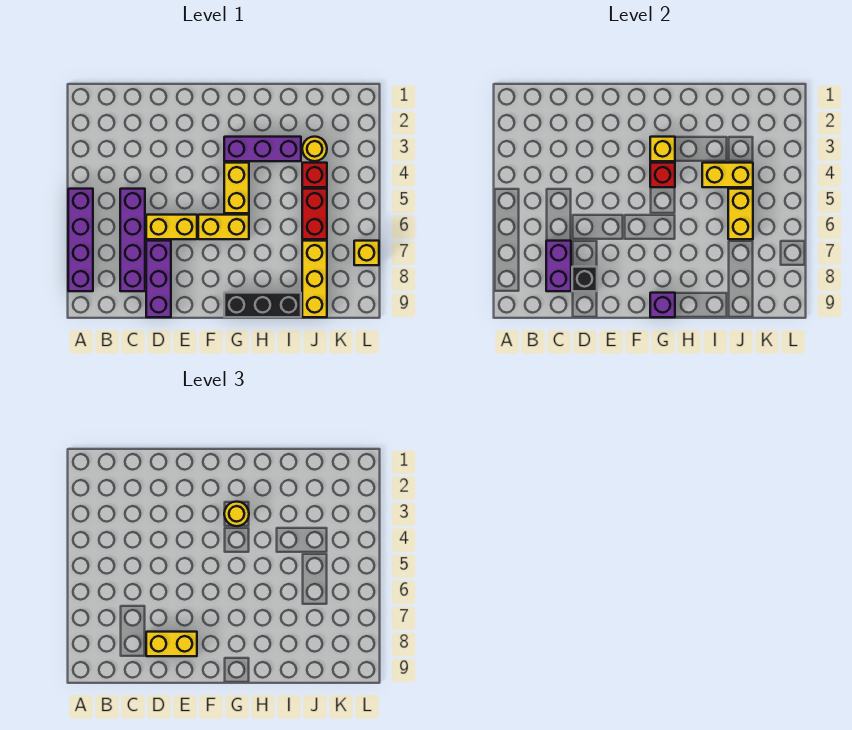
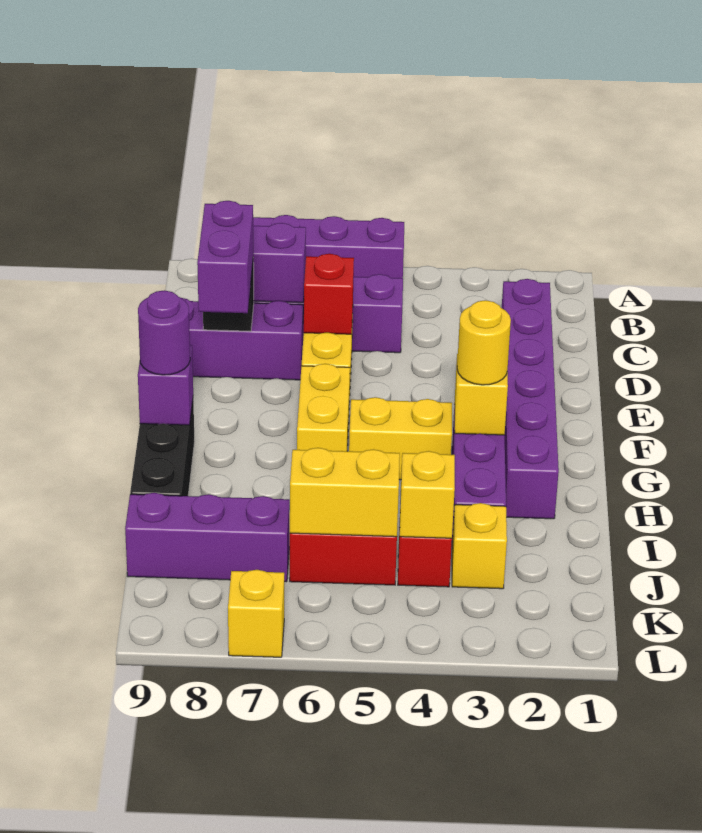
none -> purple 1x6 brick [502,279,559,519]
yellow 1x2 brick [146,632,197,656] -> purple 1x2 brick [197,201,253,313]
red 1x1 brick [650,163,675,187] -> red 1x1 brick moved to [304,254,354,334]
none -> purple 1x1 round brick [138,290,190,375]
yellow 1x2 brick [702,163,753,187] -> yellow 1x1 brick [400,451,455,538]
yellow 1x1 round brick [302,137,327,161] -> yellow 1x1 brick [452,503,507,589]
yellow 1x3 brick [302,241,327,317] -> purple 1x3 brick [125,493,290,582]

